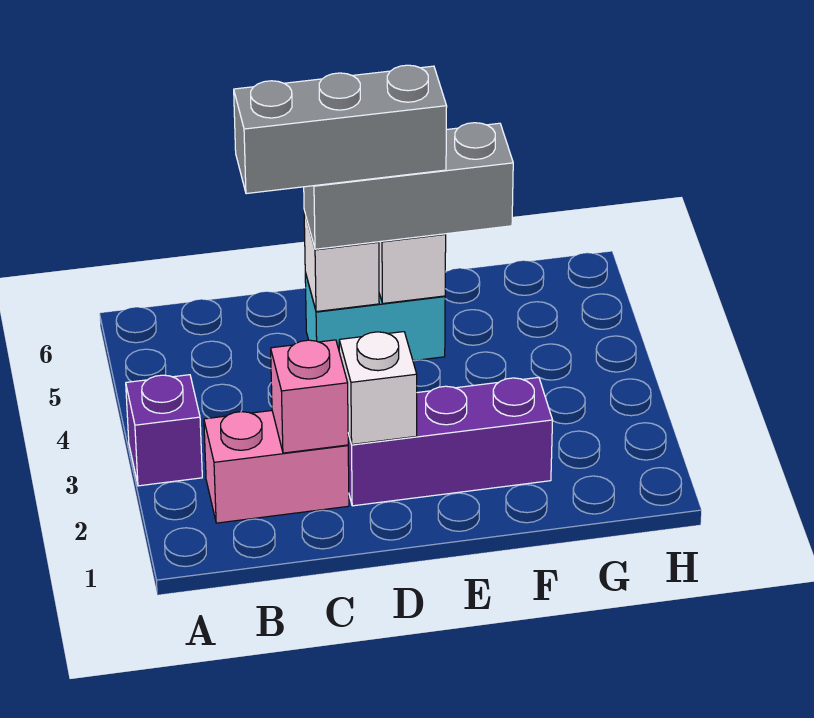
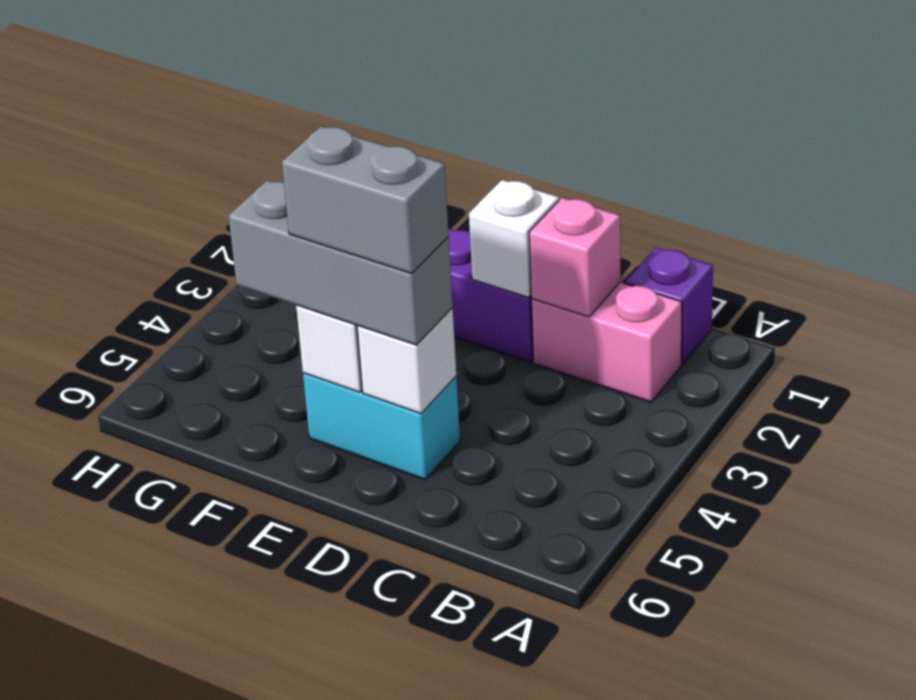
purple 1x1 brick [126,375,202,486] -> purple 1x1 brick moved to [625,248,713,364]
grey 1x3 brick [234,65,447,194] -> grey 1x2 brick [282,126,449,274]

